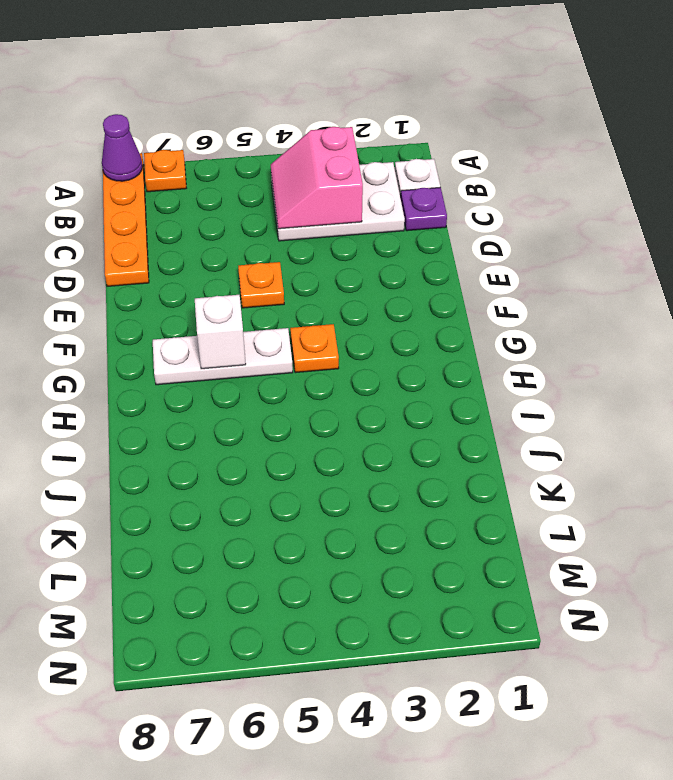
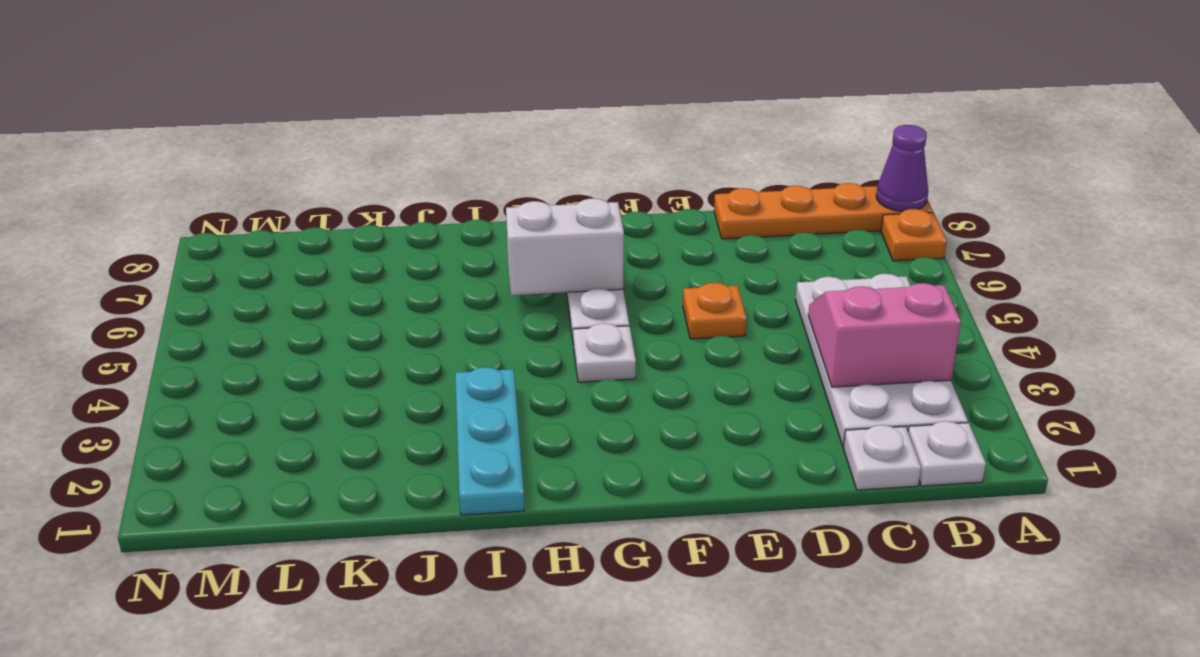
white 2x3 plate [271,162,405,241] -> white 2x4 plate [796,274,968,447]
purple 1x1 plate [401,187,447,231] -> white 1x1 plate [843,425,921,490]
orange 1x1 plate [290,324,339,373] -> white 1x1 plate [573,323,636,382]
white 1x1 brick [195,295,246,369] -> white 1x2 brick [506,198,624,295]
none -> cyan 1x3 plate [455,367,524,515]

